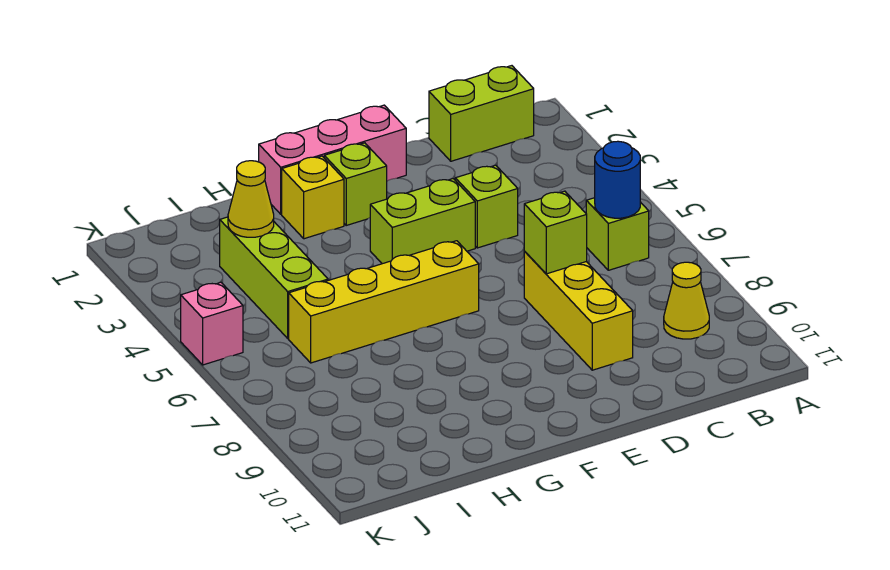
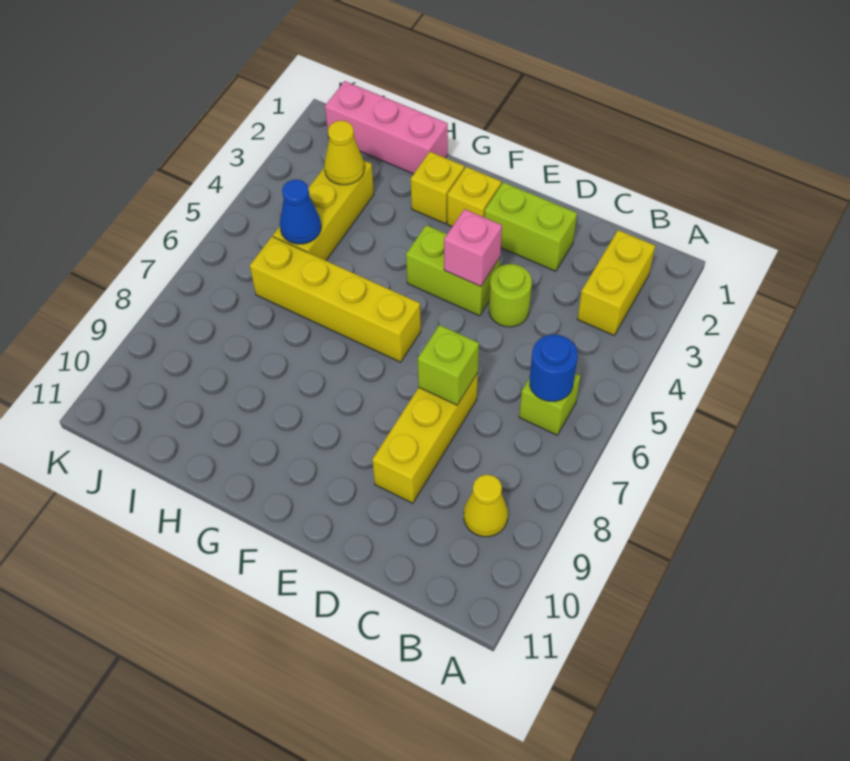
lime 1x2 brick [429,66,534,161] -> lime 1x2 brick moved to [484,182,577,271]
none -> yellow 1x2 brick [577,230,655,335]
lime 1x1 brick [455,165,518,248] -> lime 1x1 round brick [489,264,532,327]
pink 1x3 brick [259,105,406,214] -> pink 1x3 brick moved to [325,81,448,174]
lime 1x1 brick [324,143,387,225] -> yellow 1x1 brick [447,167,501,227]
lime 1x3 brick [220,217,328,338] -> yellow 1x3 brick [273,160,374,260]
none -> blue 1x1 cone [280,179,321,244]
pink 1x1 brick [181,282,243,365] -> pink 1x1 brick moved to [444,209,502,287]

